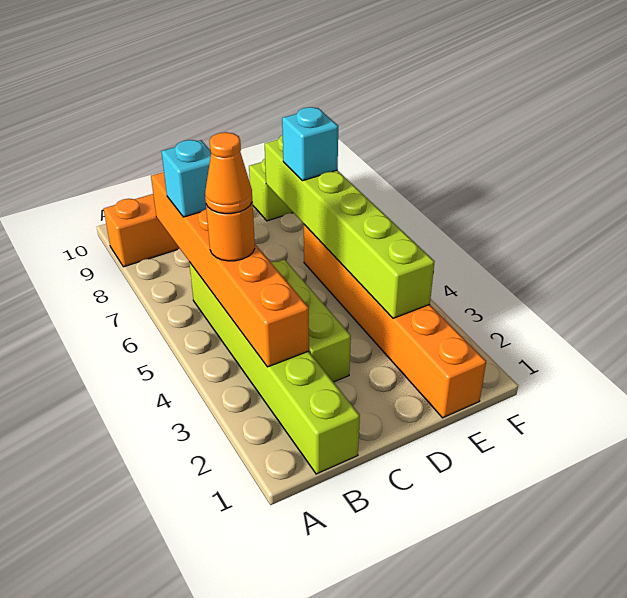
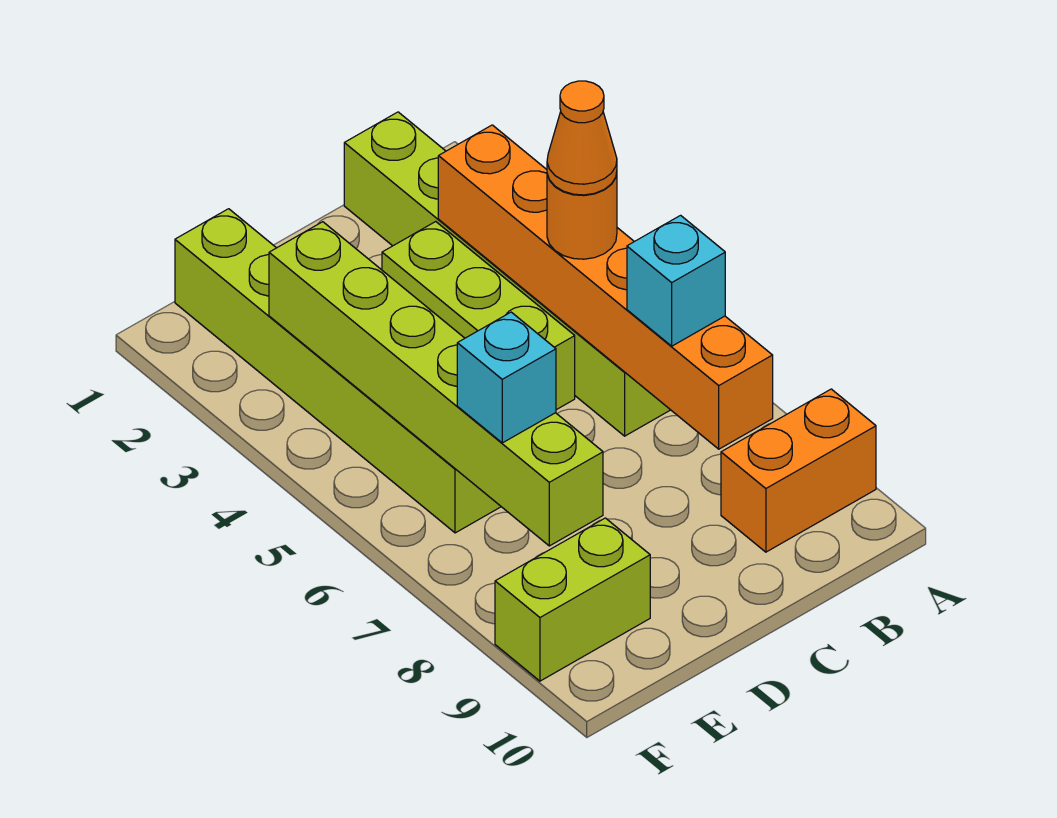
orange 1x6 brick [304,225,486,418] -> lime 1x6 brick [175,209,501,533]

